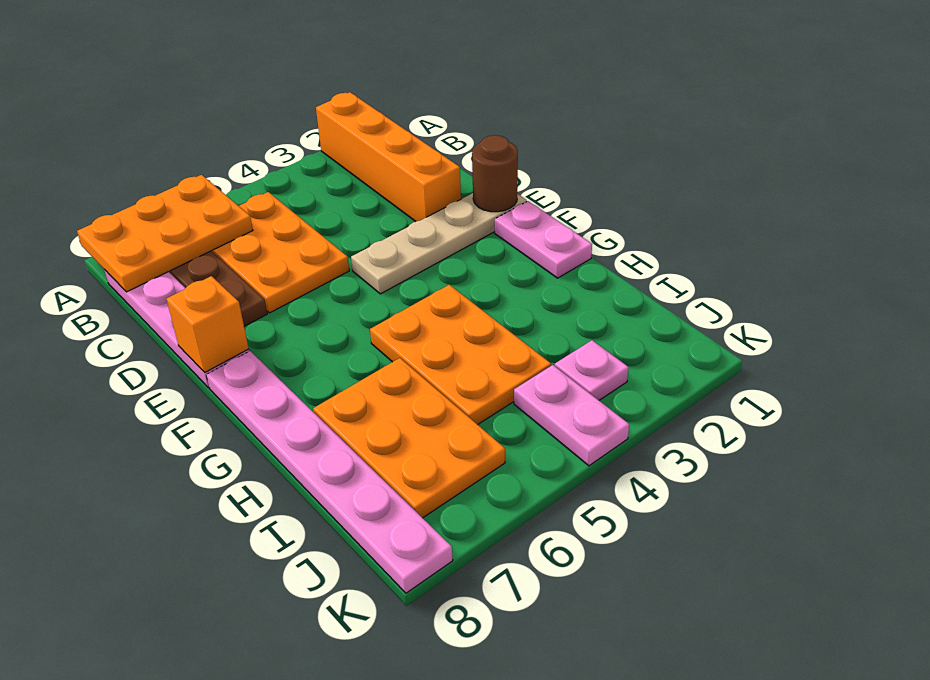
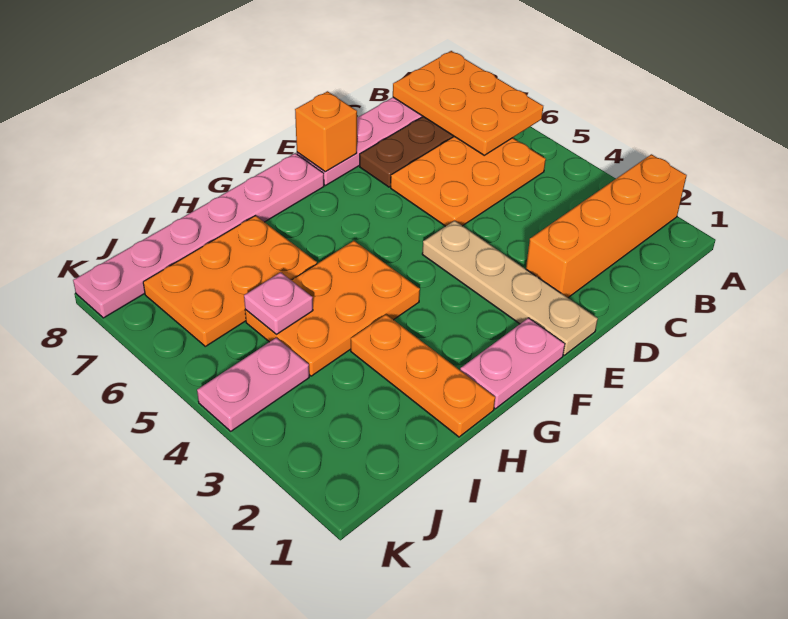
brown 1x1 round brick [472,135,518,212] -> none
none -> orange 1x3 plate [351,315,495,437]
pink 1x1 plate [555,340,629,400] -> pink 1x1 plate moved to [244,272,313,334]

